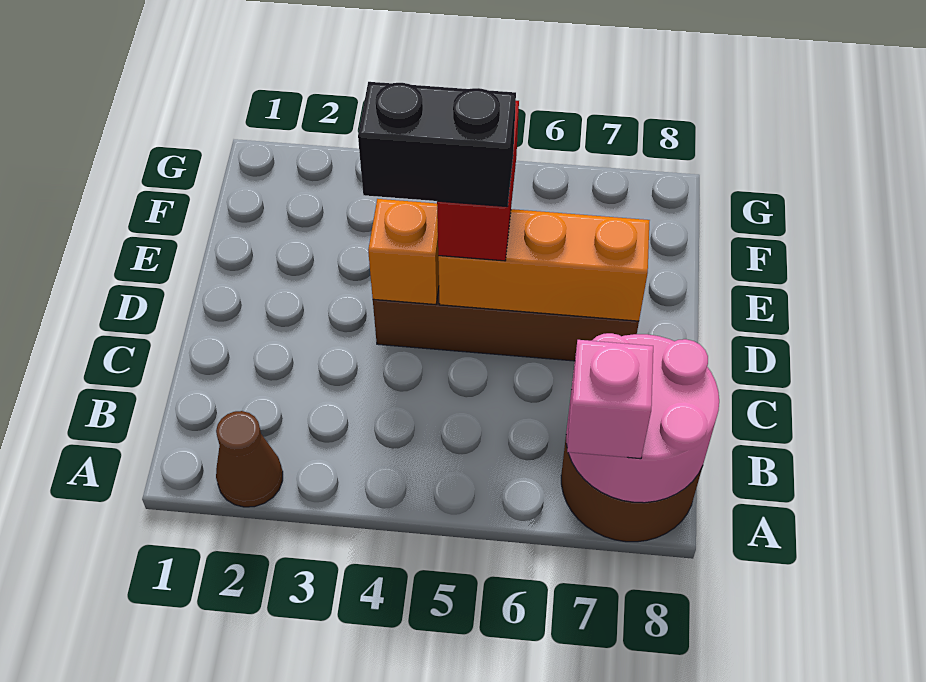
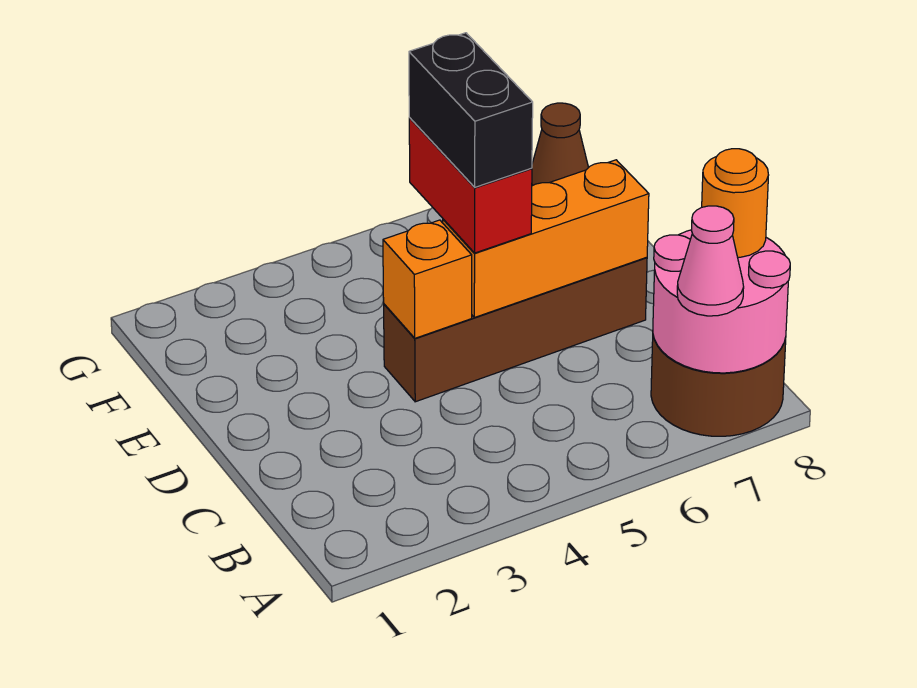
brown 1x1 cone [216,411,283,507] -> brown 1x1 cone moved to [532,103,589,186]
pink 1x1 brick [567,340,653,459] -> pink 1x1 cone [677,206,744,316]
none -> orange 1x1 round brick [702,149,768,257]
black 1x2 brick [358,82,516,207] -> black 1x2 brick turned to [409,33,533,187]

